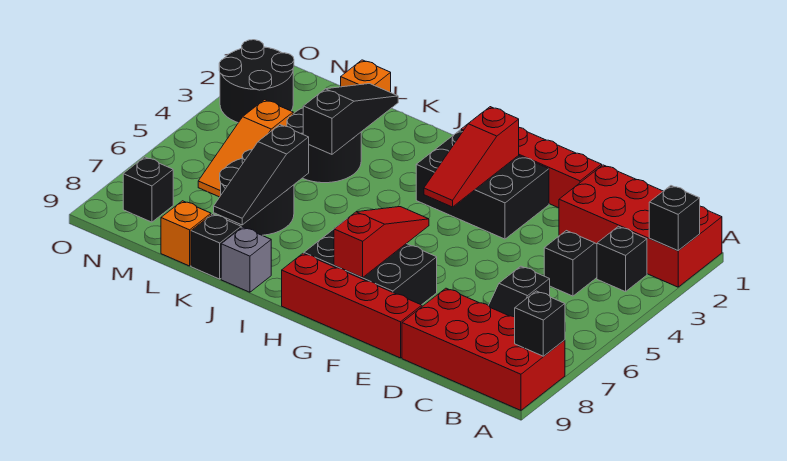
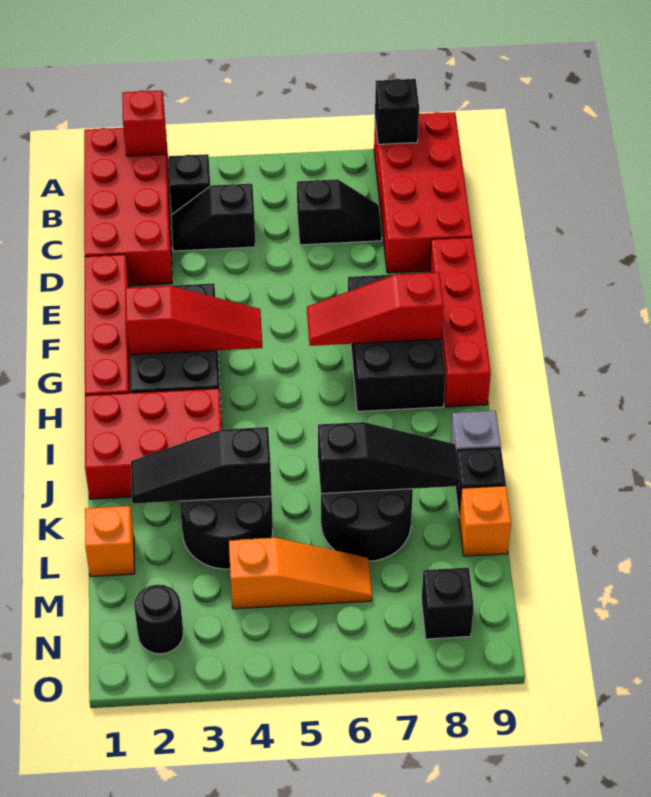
black 1x1 brick [649,186,700,251] -> red 1x1 brick [122,90,166,156]
none -> red 2x3 brick [85,388,222,499]
black 2x2 round brick [219,40,294,123] -> black 1x1 round brick [134,585,183,654]

